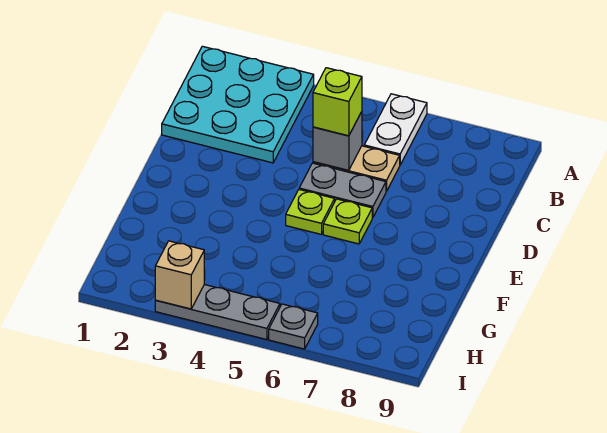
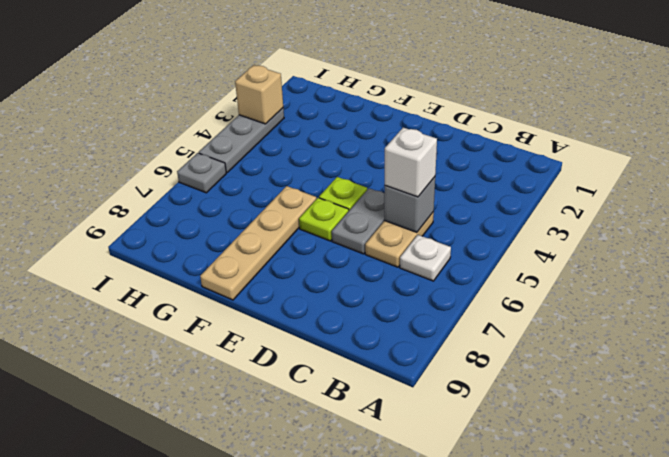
cyan 3x3 plate [162,46,314,163] -> none
white 1x2 plate [364,94,427,165] -> white 1x1 plate [400,235,451,281]
lime 1x1 brick [313,68,362,136] -> white 1x1 brick [385,128,437,197]
none -> tan 1x4 plate [200,186,317,300]

